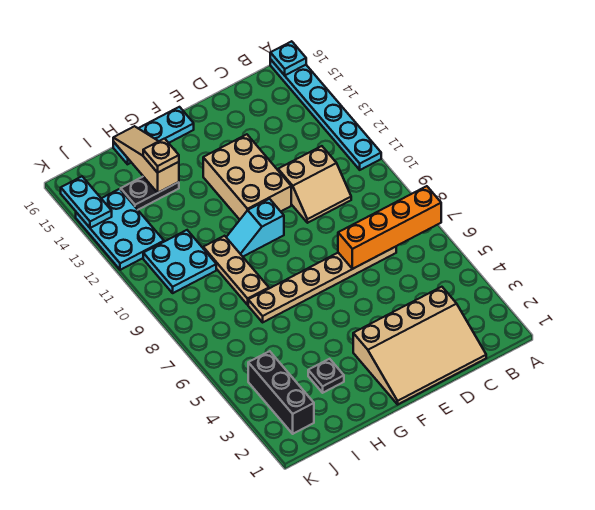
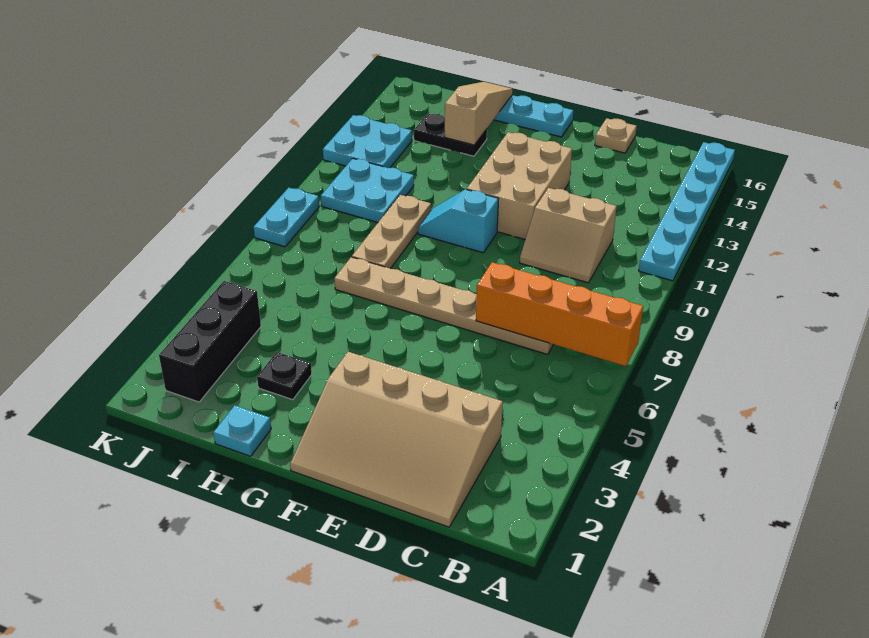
cyan 1x1 plate [270,41,306,75] -> cyan 1x1 plate moved to [213,405,271,456]
tan 1x1 plate [143,139,179,173] -> tan 1x1 plate moved to [595,118,637,153]
cyan 2x3 plate [76,189,164,270] -> cyan 2x2 plate [323,115,412,168]
cyan 1x2 plate [61,177,112,228] -> cyan 1x2 plate moved to [254,188,319,247]

